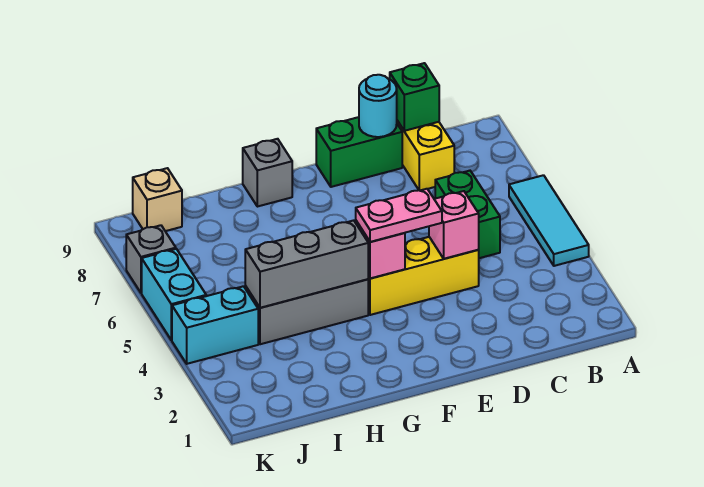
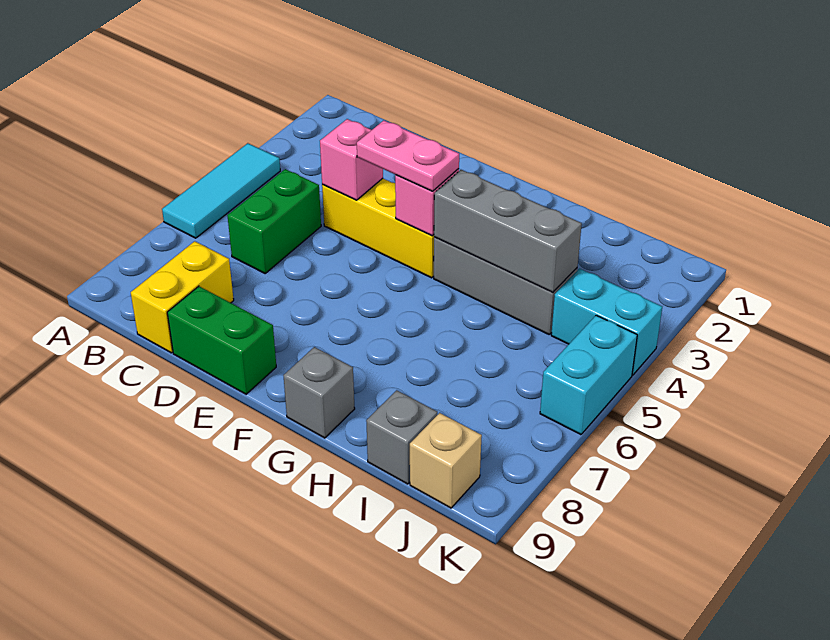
green 1x1 brick [390,63,439,131] -> none
cyan 1x1 round brick [359,75,397,137] -> none
grey 1x1 brick [126,225,176,293] -> grey 1x1 brick moved to [366,390,437,484]

